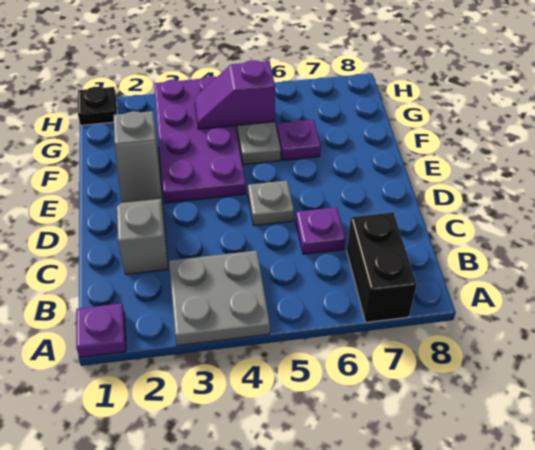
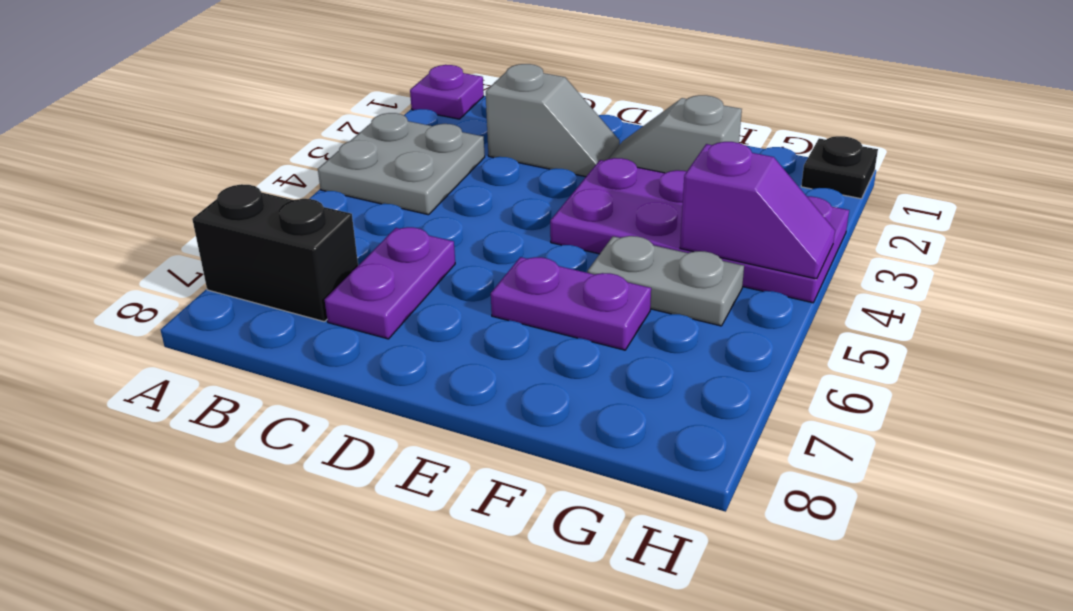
purple 1x1 plate [296,207,345,254] -> purple 1x2 plate [325,227,455,339]
grey 1x1 plate [248,181,294,225] -> none
purple 1x1 plate [277,120,321,160] -> purple 1x2 plate [491,257,651,350]
purple 1x2 slope [194,60,275,129] -> purple 1x2 slope turned to [680,142,835,279]

